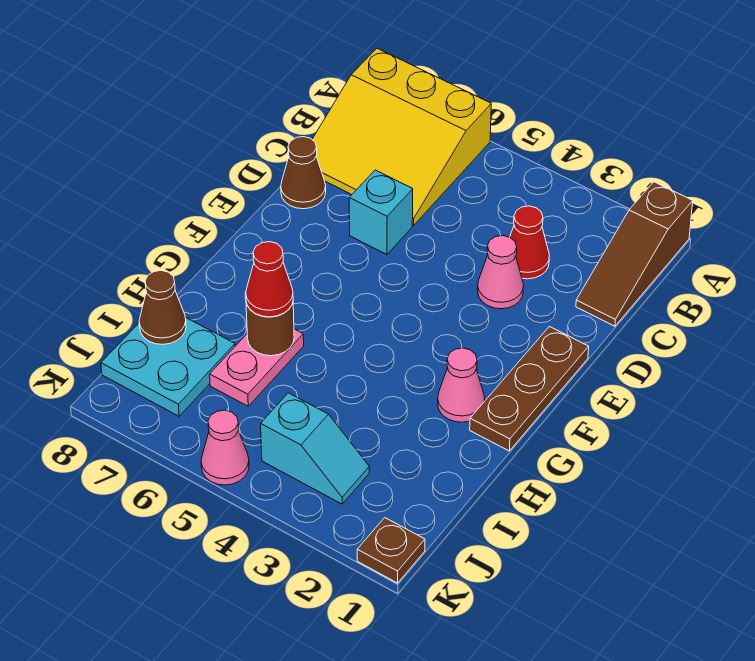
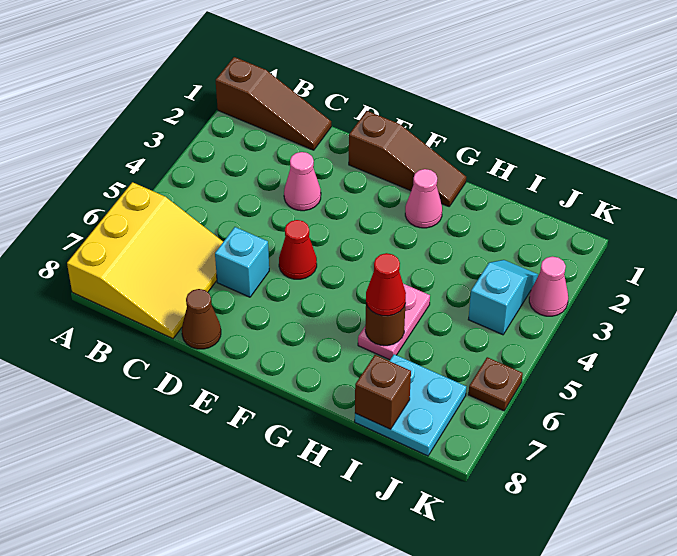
red 1x1 cone [510,206,549,279] -> red 1x1 cone moved to [279,220,317,279]
brown 1x3 plate [470,326,589,451] -> brown 1x3 slope [349,111,466,206]
pink 1x2 plate [210,329,304,406] -> pink 1x2 plate turned to [358,284,430,360]
brown 1x1 cone [139,270,186,344] -> brown 1x1 brick [355,355,411,429]
brown 1x1 plate [357,518,425,583] -> brown 1x1 plate moved to [468,357,523,411]
pink 1x1 cone [201,410,249,485] -> pink 1x1 cone moved to [529,256,568,316]

